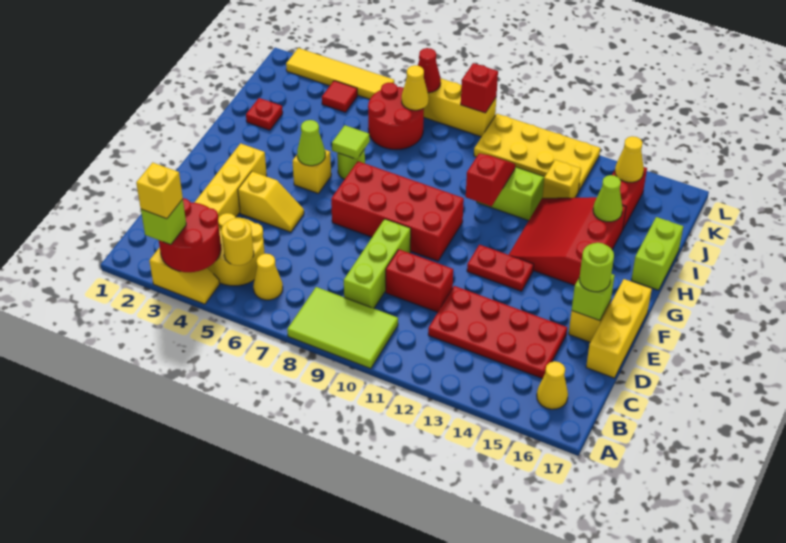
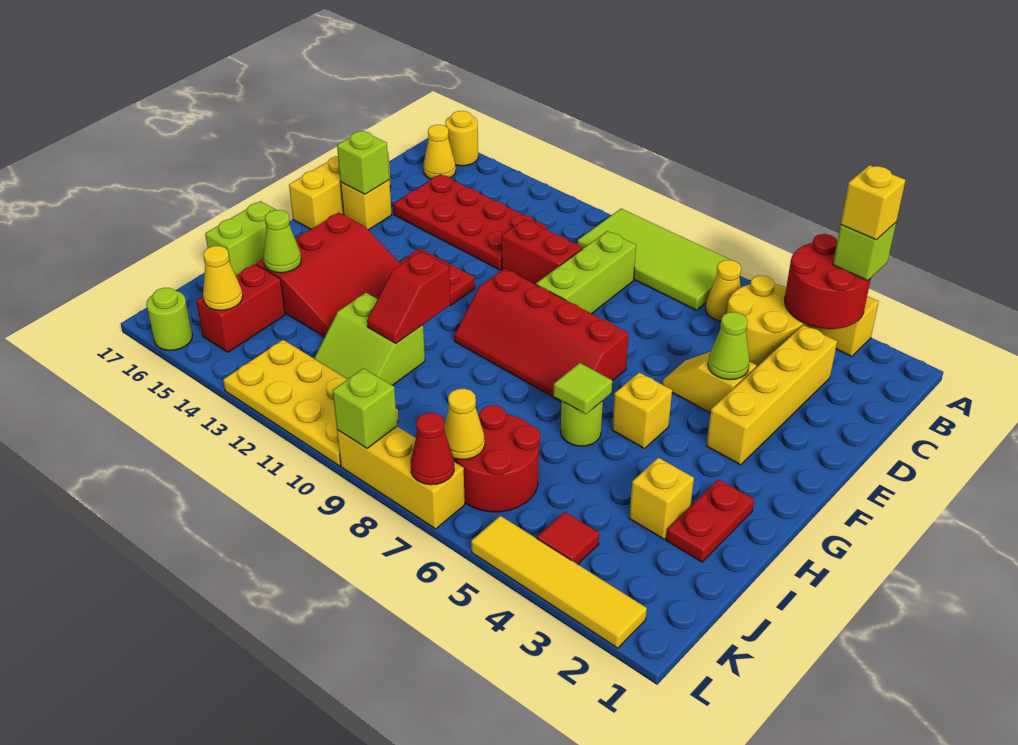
lime 2x3 tile [287,287,398,369] -> lime 2x4 tile [577,209,730,310]
yellow 1x1 round brick [221,218,254,265] -> yellow 1x1 round brick moved to [445,111,478,166]
lime 1x1 round brick [579,243,614,292] -> lime 1x1 round brick moved to [146,288,192,350]
red 2x4 brick [331,161,464,261] -> red 2x4 slope [454,269,629,402]
lime 1x1 cone [297,120,325,166] -> lime 1x1 cone moved to [708,312,750,380]
red 1x1 plate [246,98,283,130] -> red 1x2 plate [666,479,754,562]
yellow 1x1 brick [542,160,581,198] -> yellow 1x1 brick moved to [629,458,694,539]
red 1x1 brick [461,63,498,113] -> lime 1x1 brick [333,368,397,448]

